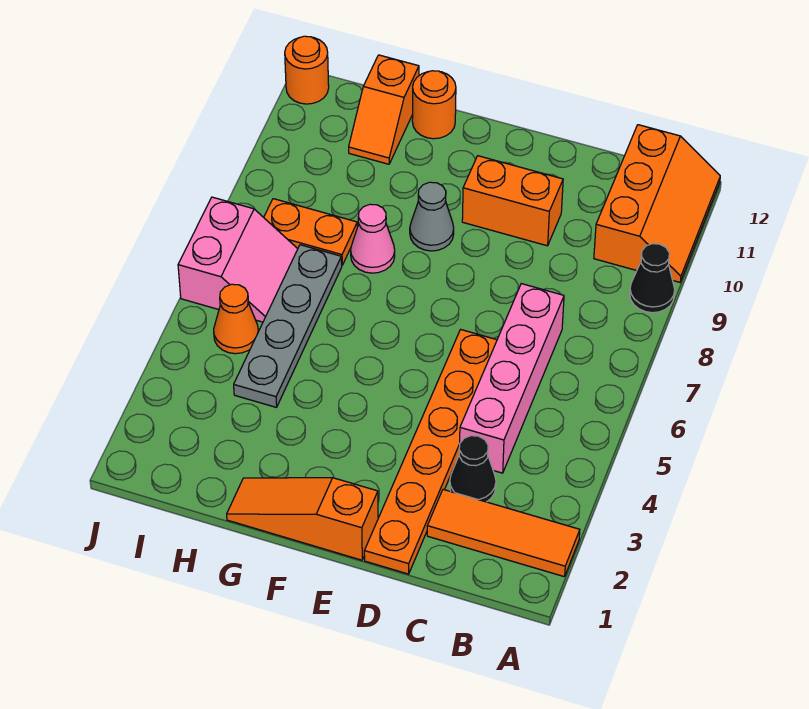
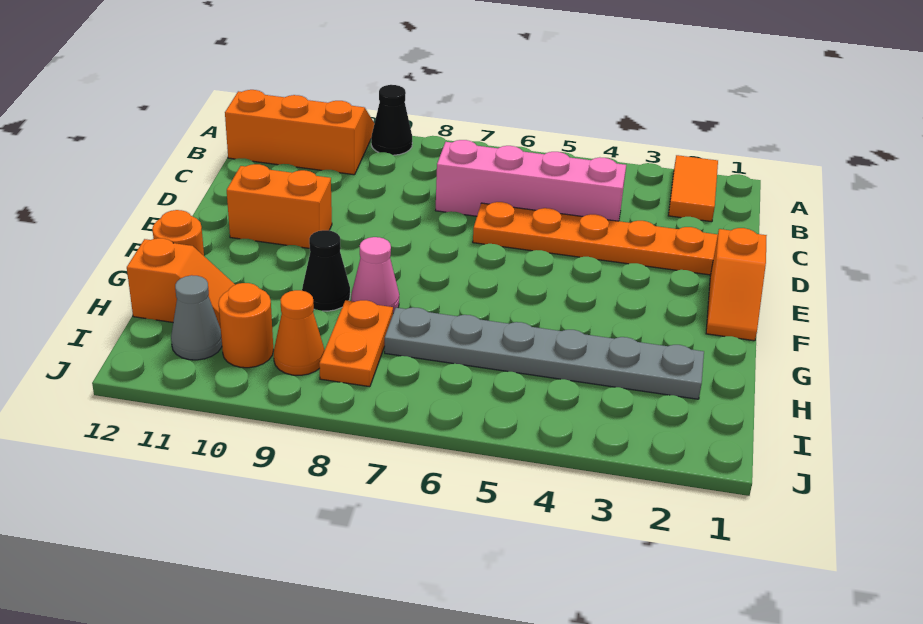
orange 1x3 tile [427,489,580,577] -> orange 1x2 tile [668,155,718,222]
black 1x1 cone [450,436,496,502] -> black 1x1 cone moved to [302,230,350,311]
orange 1x2 brick [462,156,563,246] -> orange 1x2 brick turned to [227,164,332,248]
orange 1x3 slope [227,478,378,560] -> orange 1x2 slope [706,228,767,341]
grey 1x1 cone [410,182,454,251] -> grey 1x1 cone moved to [171,275,222,360]
grey 1x4 plate [234,245,342,407] -> grey 1x6 plate [385,307,704,399]
orange 1x1 cone [214,284,258,354] -> orange 1x1 cone moved to [274,290,324,375]
pink 2x2 slope [178,197,298,322] -> none
orange 1x1 round brick [285,36,329,104] -> orange 1x1 round brick moved to [219,283,273,368]

